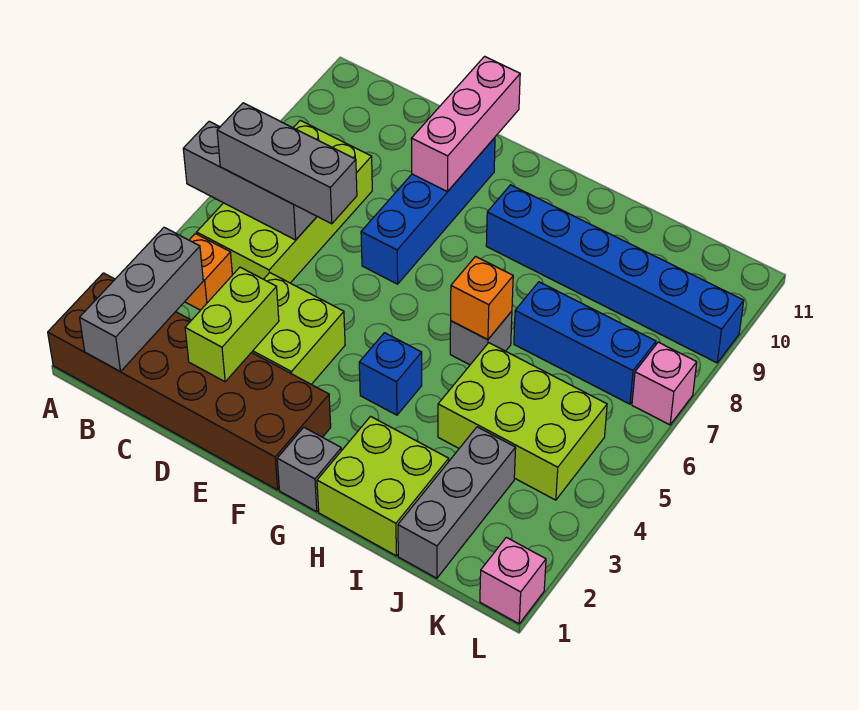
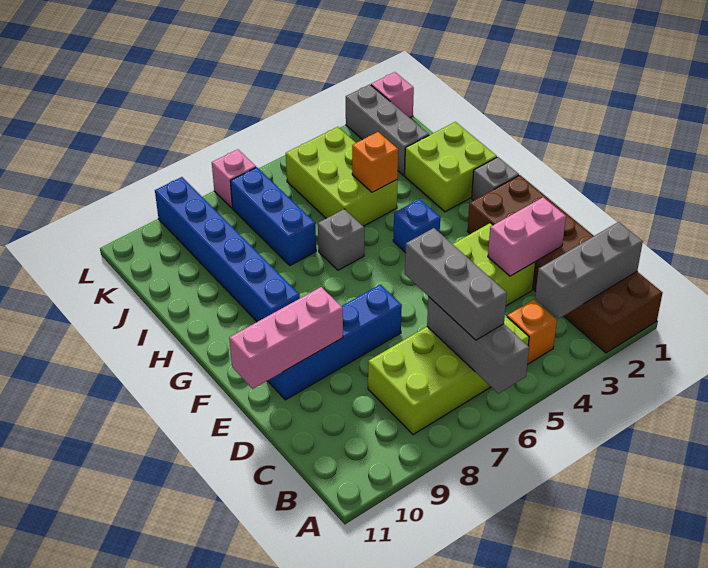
lime 1x2 brick [185,267,279,382] -> pink 1x2 brick [488,197,566,276]
orange 1x1 brick [451,257,513,340] -> orange 1x1 brick moved to [352,132,398,192]
grey 1x3 brick [398,427,516,578] -> grey 1x3 brick turned to [346,84,429,175]

